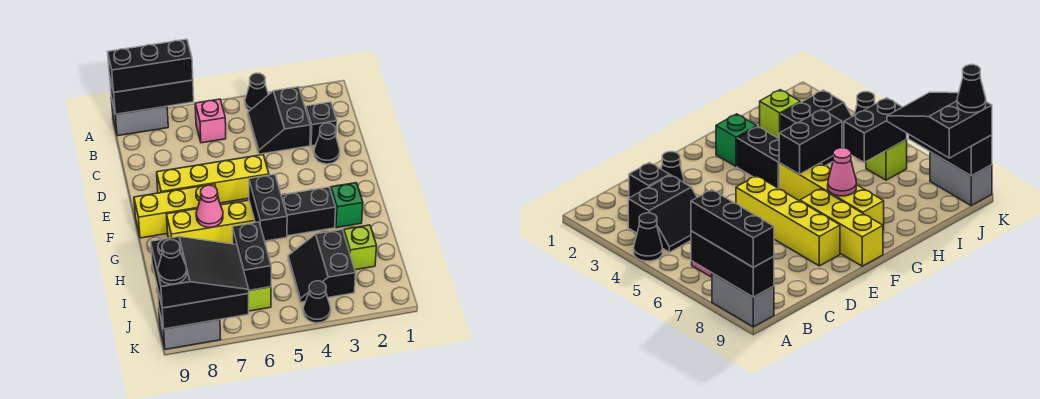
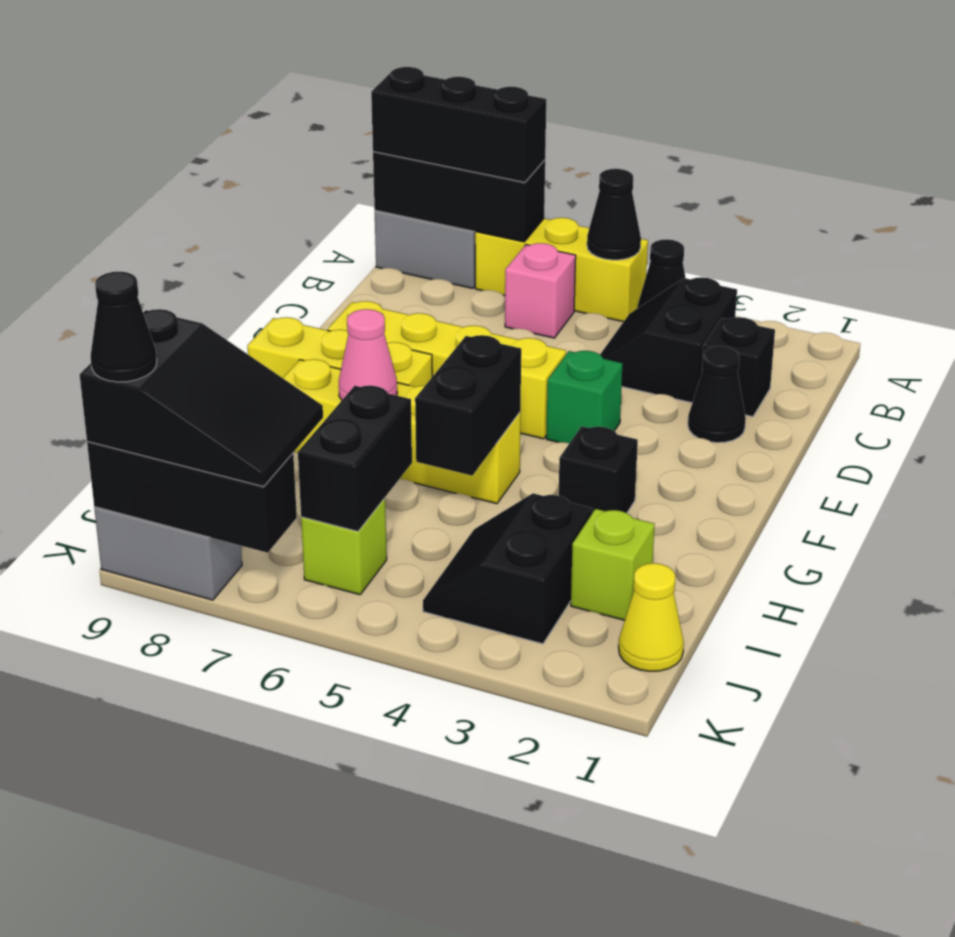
none -> yellow 1x3 brick [475,218,648,322]
green 1x1 brick [331,183,363,228] -> green 1x1 brick moved to [546,351,622,443]
black 1x2 brick [281,187,336,236] -> black 1x1 brick [559,426,638,513]
none -> yellow 1x1 cone [619,563,684,671]
black 1x1 cone [303,281,331,323] -> black 1x1 cone moved to [587,169,641,260]

